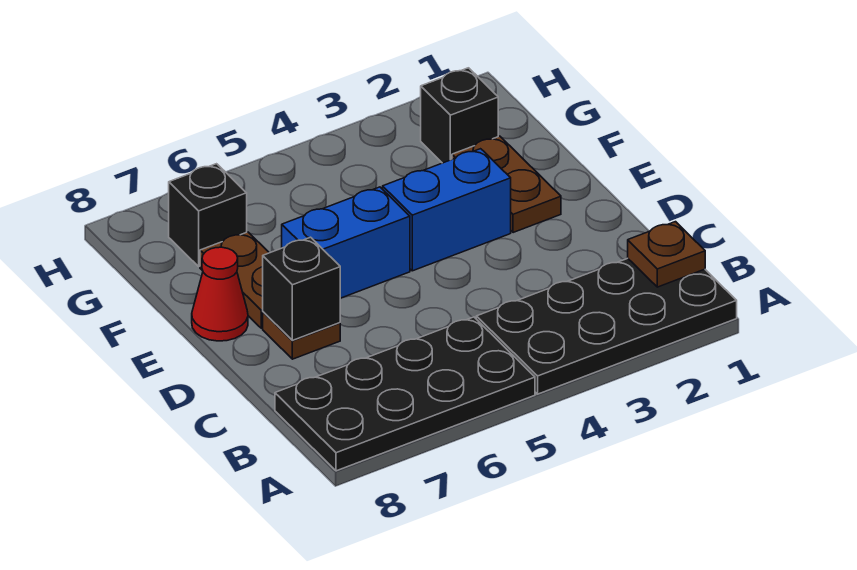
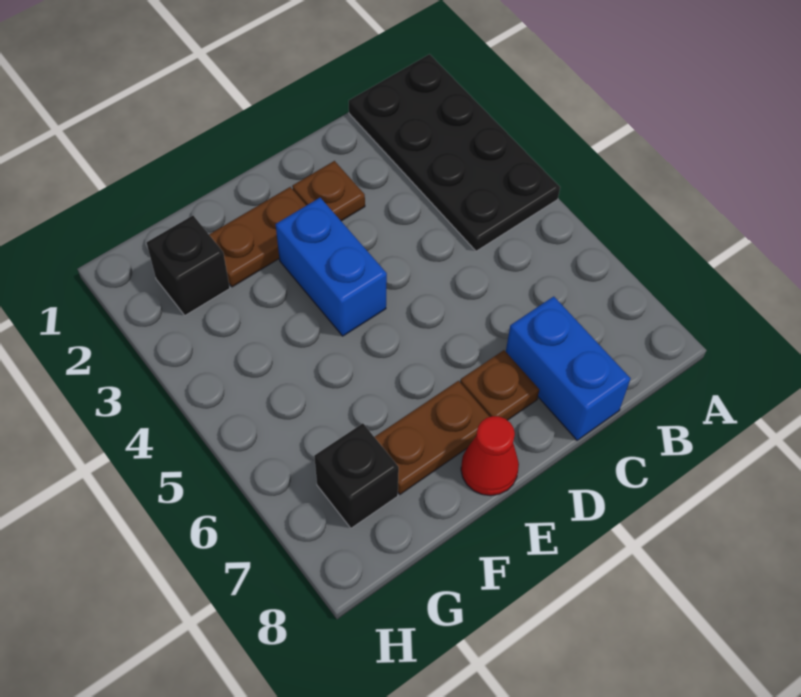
black 2x4 plate [275,317,535,471] -> none
brown 1x1 plate [628,222,705,287] -> brown 1x1 plate moved to [292,161,365,221]
black 1x1 brick [263,237,340,340] -> none
blue 1x2 brick [282,187,410,298] -> blue 1x2 brick moved to [506,297,631,440]

